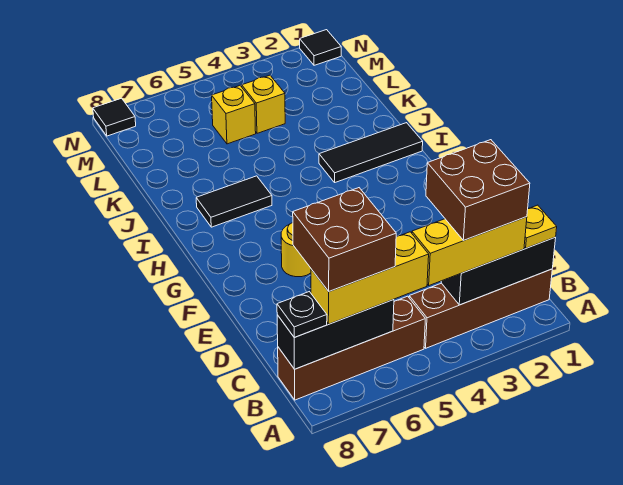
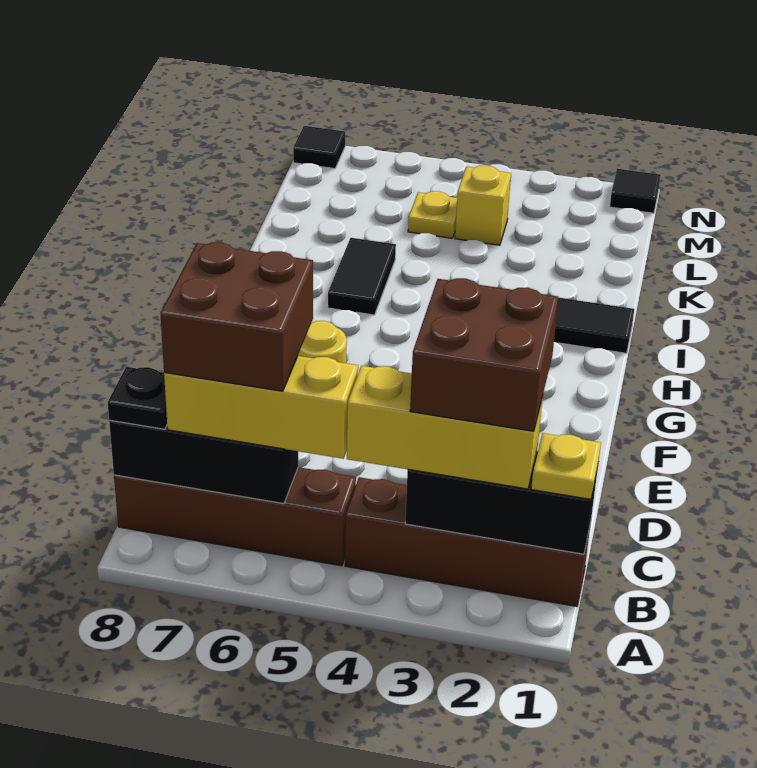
black 1x2 tile [196,176,272,227] -> black 1x2 tile turned to [328,238,396,315]
yellow 1x1 brick [212,86,256,144] -> yellow 1x1 plate [408,191,457,238]

